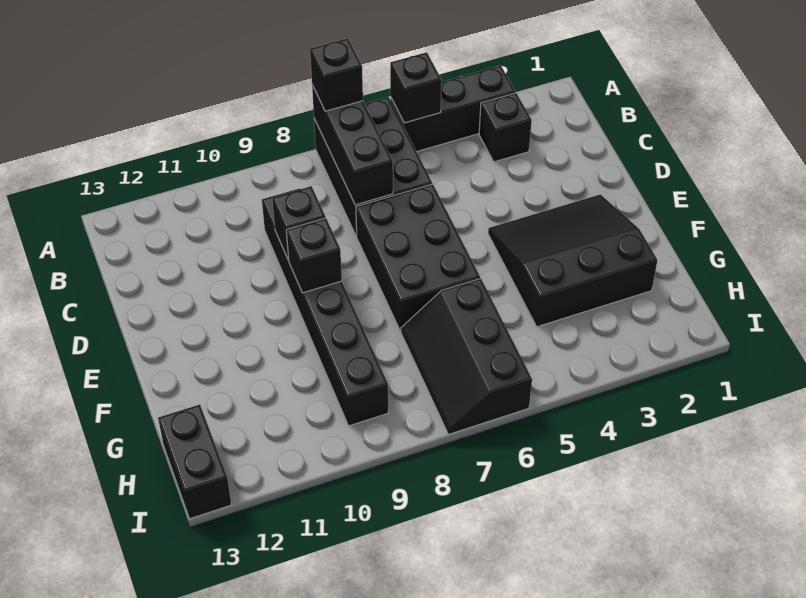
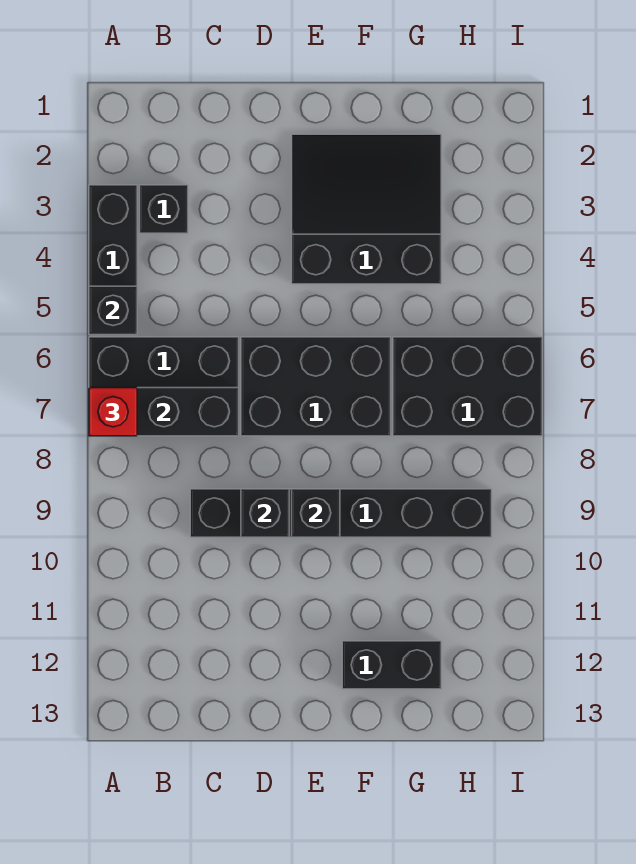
black 1x1 brick [310,38,363,111] -> red 1x1 brick [89,388,137,436]
black 3x3 slope [488,194,657,327] -> black 3x3 slope turned to [292,134,441,284]
black 2x3 slope [401,279,532,434] -> black 2x3 brick [393,337,542,436]
black 1x2 brick [158,405,231,519] -> black 1x2 brick moved to [342,641,441,689]

